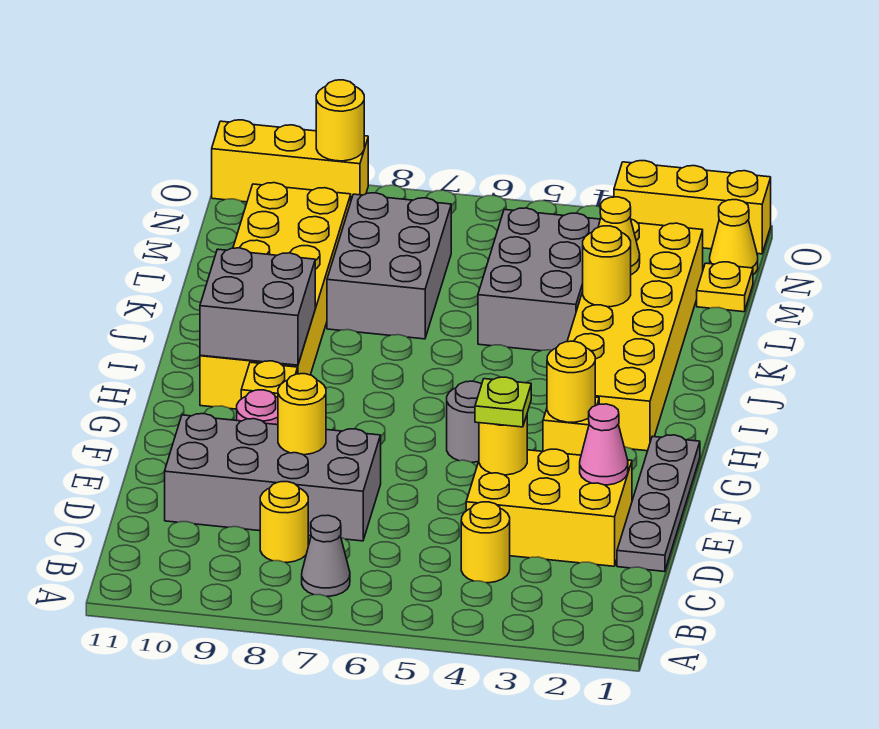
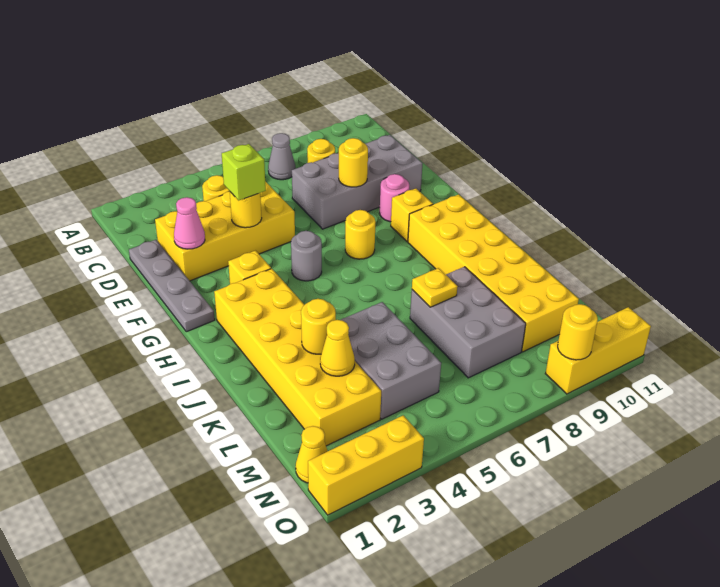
yellow 2x3 brick [466,449,632,566] -> yellow 2x4 brick [155,181,295,281]
lime 1x1 plate [475,377,531,427] -> lime 1x1 brick [222,144,266,200]
yellow 1x1 round brick [547,341,595,422] -> yellow 1x1 round brick moved to [345,210,376,259]
grey 2x2 brick [200,248,315,365] -> none
yellow 1x1 plate [697,262,753,312] -> yellow 1x1 plate moved to [412,268,458,307]

